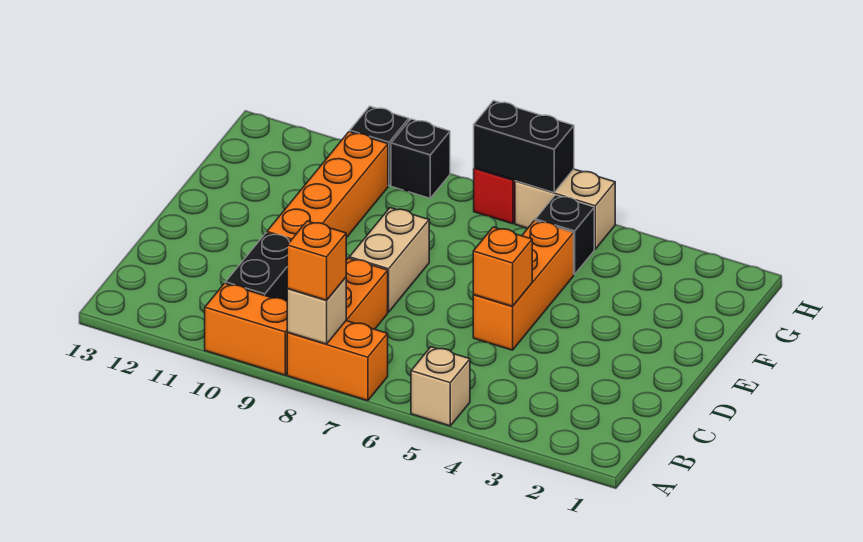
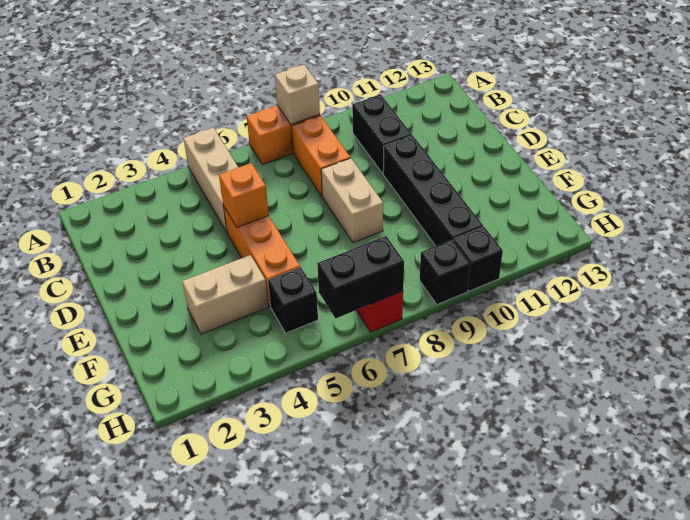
tan 1x1 brick [411,347,470,426] -> tan 1x3 brick [183,128,238,232]
orange 1x1 brick [287,221,346,300] -> none
orange 1x2 brick [205,283,288,375] -> none
orange 1x4 brick [267,132,388,240] -> black 1x4 brick [383,135,483,246]
tan 1x2 brick [515,169,615,249] -> tan 1x2 brick moved to [182,255,268,334]

